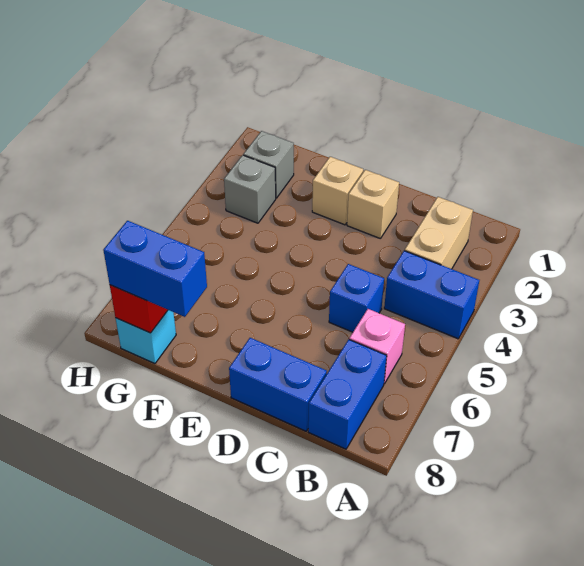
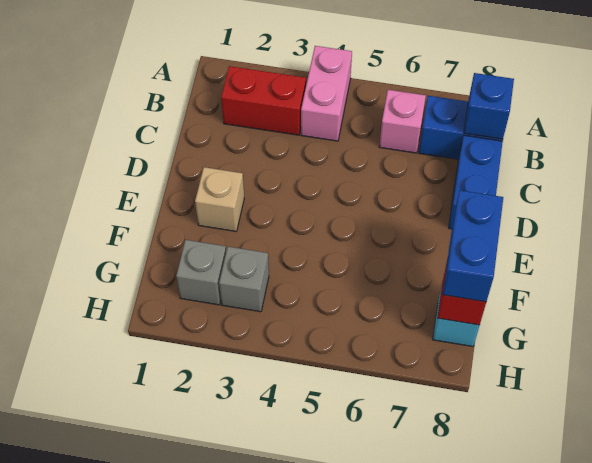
blue 1x2 brick [384,251,479,339] -> pink 1x2 brick [301,46,352,141]
tan 1x2 brick [405,197,473,269] -> red 1x2 brick [221,66,306,135]
blue 1x1 brick [329,264,384,332] -> blue 1x1 brick moved to [464,73,514,139]
tan 1x1 brick [347,170,399,239] -> none

